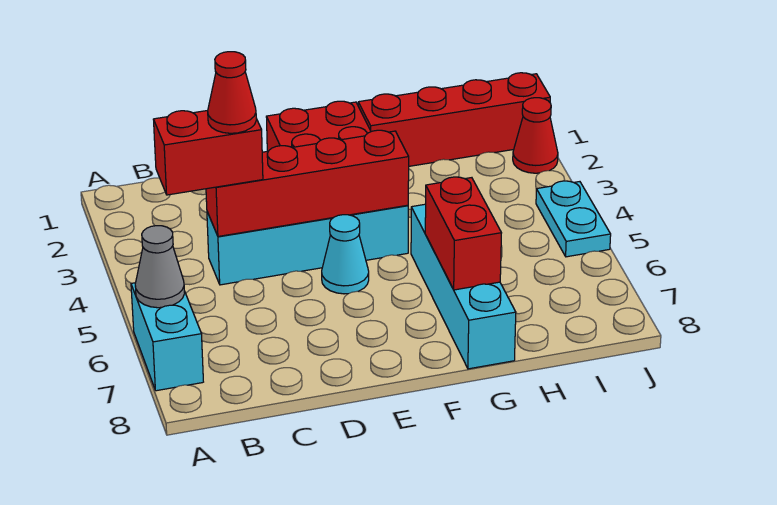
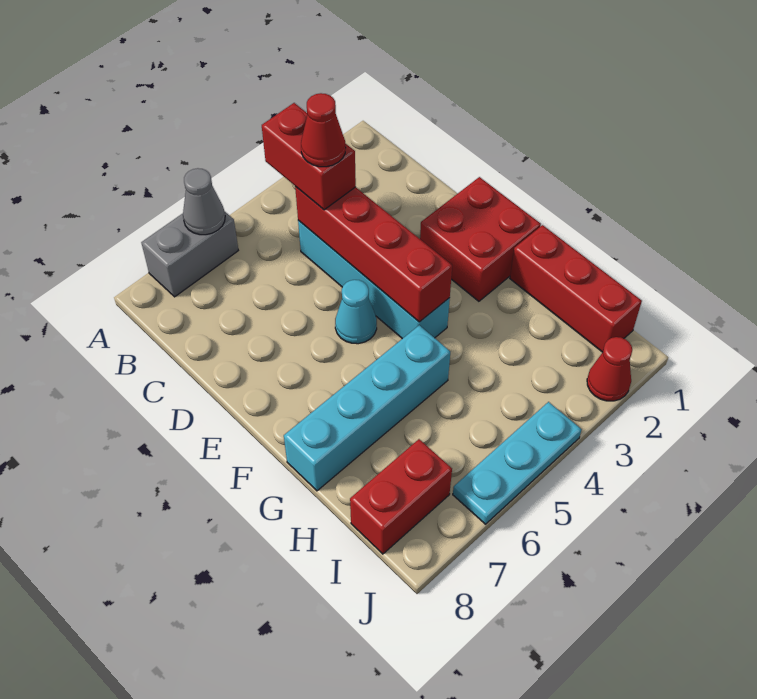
cyan 1x2 brick [131,283,203,391] -> grey 1x2 brick [141,211,238,297]
red 1x4 brick [358,73,550,166] -> red 1x3 brick [510,225,642,352]
red 1x2 brick [425,177,501,290] -> red 1x2 brick moved to [350,439,452,554]
cyan 1x2 plate [536,181,611,257] -> cyan 1x3 plate [453,402,582,524]

